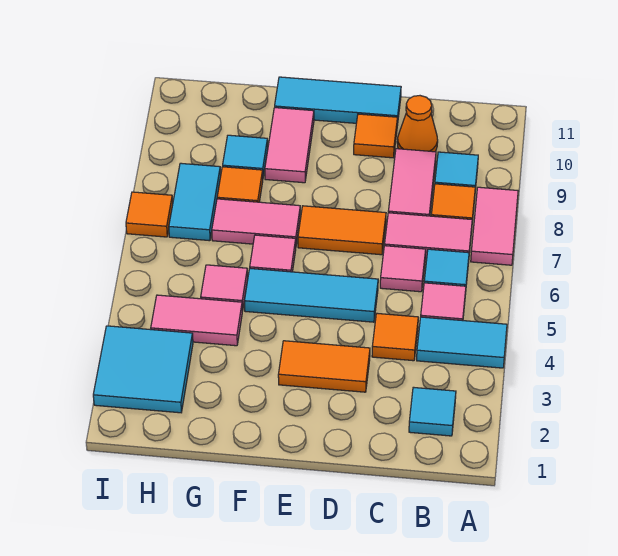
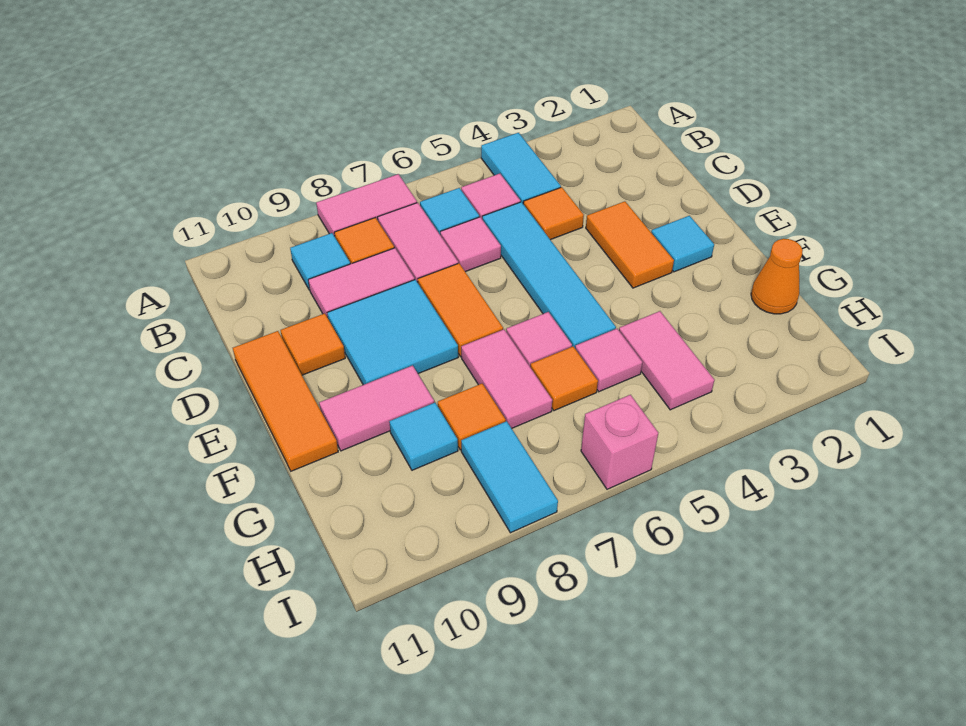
cyan 1x1 tile [409,387,456,436] -> cyan 1x1 tile moved to [651,216,714,272]
orange 1x1 cone [397,96,438,152] -> orange 1x1 cone moved to [751,239,803,314]
cyan 1x3 tile [244,268,378,322] -> cyan 1x4 tile [482,202,616,348]
cyan 1x3 tile [275,77,401,125] -> orange 1x3 tile [233,331,338,471]
cyan 2x2 tile [93,326,193,413] -> cyan 2x2 tile moved to [327,280,458,385]
cyan 1x2 tile [169,163,221,241] -> cyan 1x2 tile turned to [461,421,558,533]
none -> pink 1x1 brick [581,395,658,489]
orange 1x1 tile [126,192,173,237] -> orange 1x1 tile moved to [530,347,598,411]

